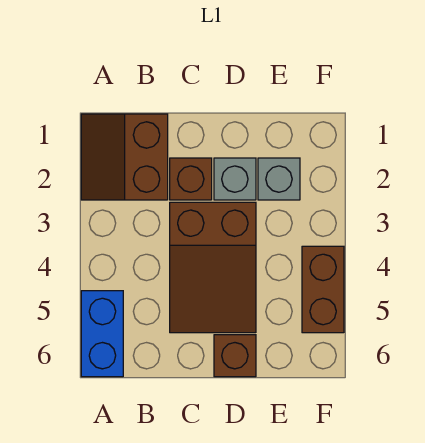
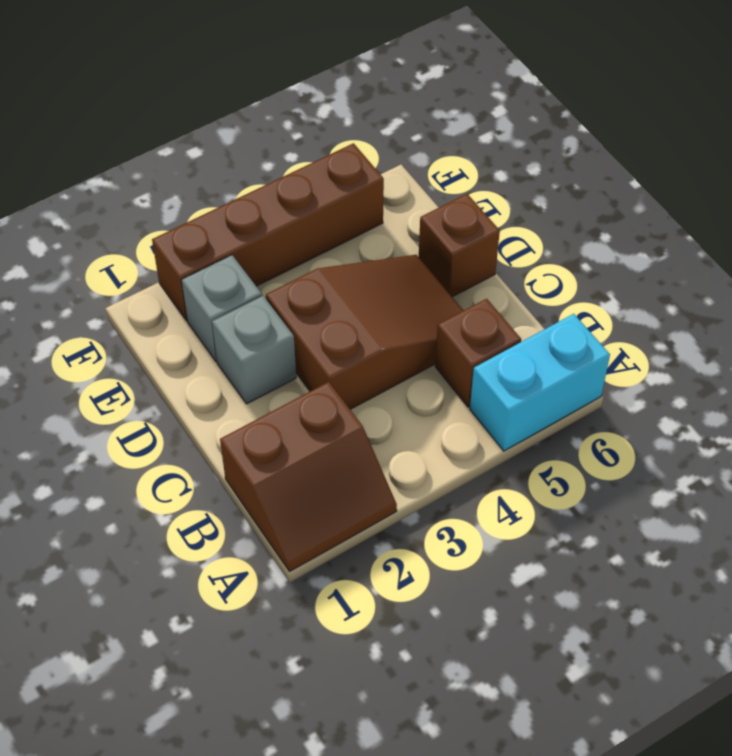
blue 1x2 brick [81,291,123,377] -> cyan 1x2 brick [470,314,610,451]
brown 1x1 brick [170,158,212,200] -> brown 1x1 brick moved to [435,299,521,407]
brown 1x2 brick [302,246,344,333] -> brown 1x4 brick [152,143,384,321]

